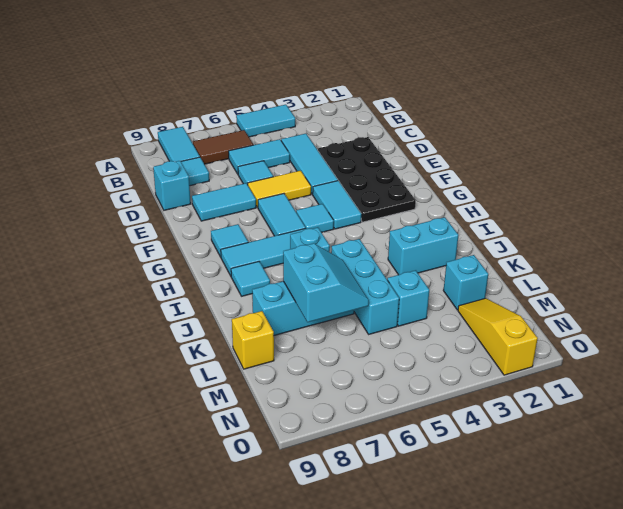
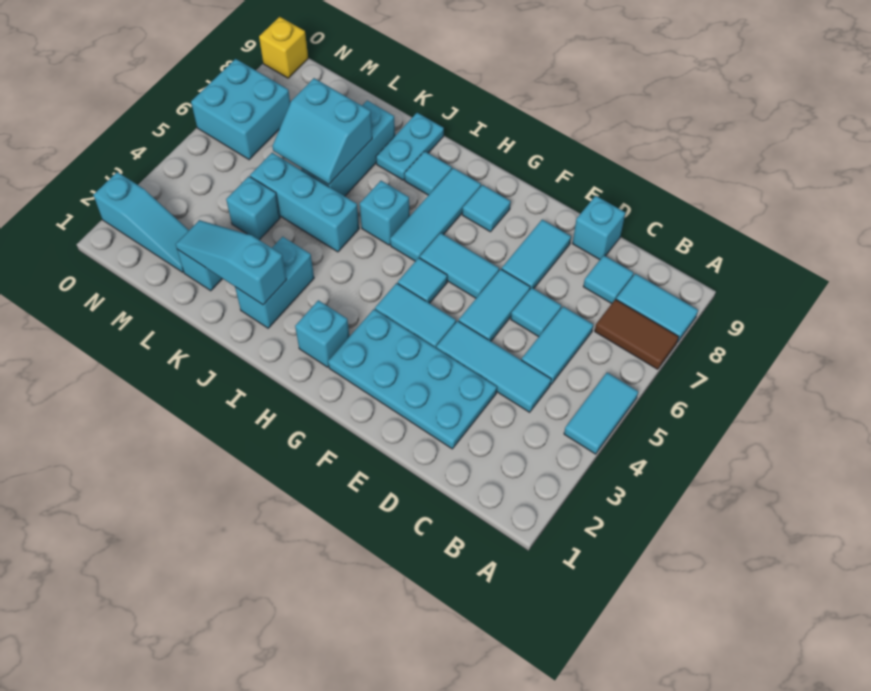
brown 1x2 tile [193,130,253,164] -> brown 1x2 tile turned to [595,299,679,369]
black 2x4 plate [318,137,416,222] -> cyan 2x4 plate [328,309,497,449]
yellow 1x2 tile [248,171,311,207] -> cyan 1x2 tile [459,269,530,341]
none -> cyan 1x1 brick [295,300,349,367]
none -> cyan 1x3 slope [176,220,287,305]
none -> cyan 1x2 plate [376,113,444,180]
yellow 1x1 brick [232,311,274,369] -> yellow 1x1 brick moved to [259,17,308,78]
yellow 1x3 slope [458,298,538,375] -> cyan 1x3 slope [93,172,189,272]
none -> cyan 2x2 brick [191,59,290,160]

